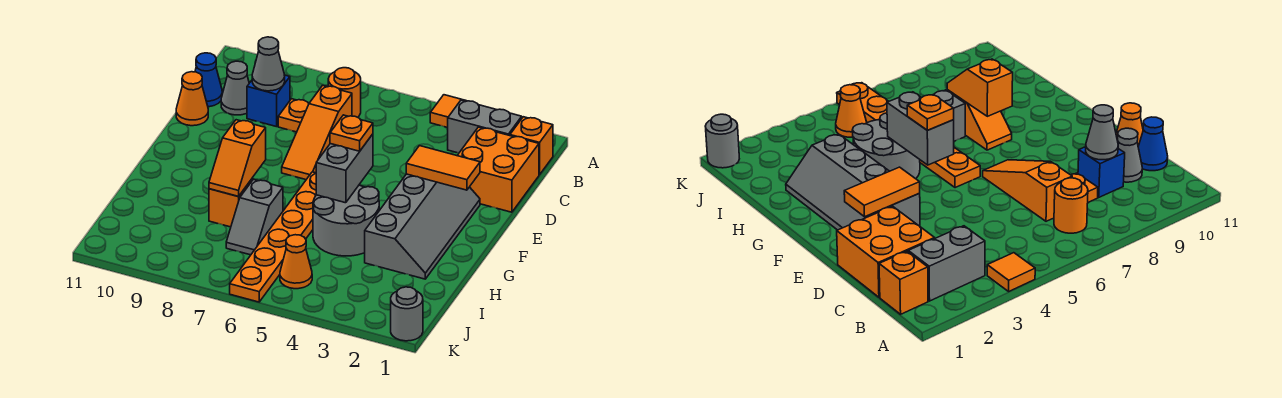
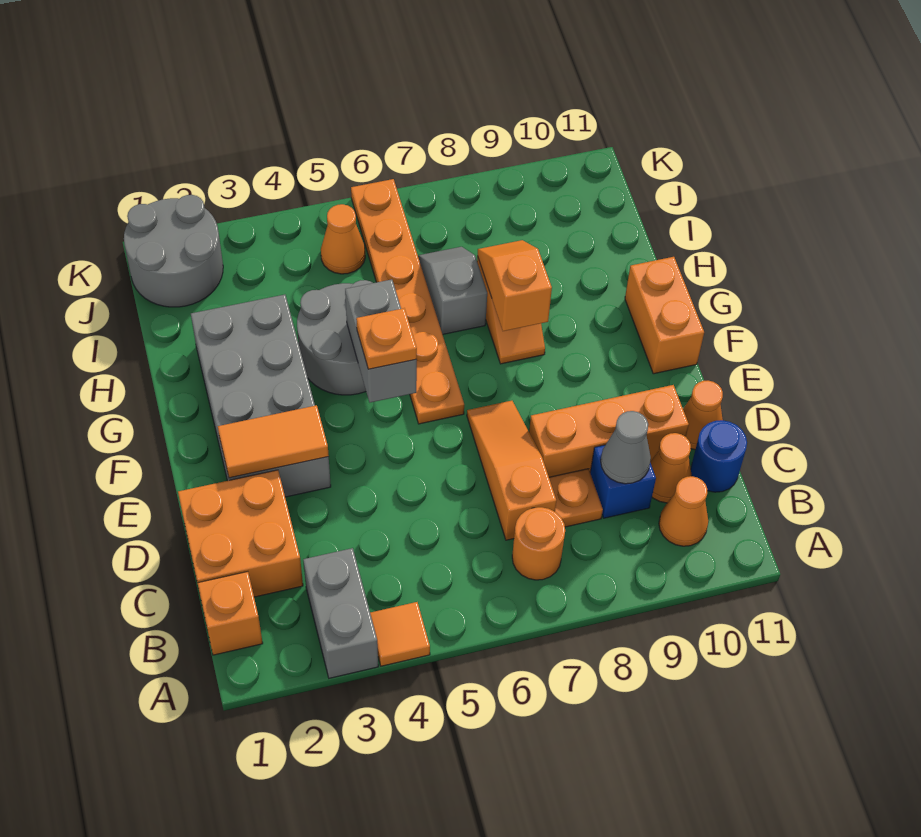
grey 1x2 brick [448,100,522,153] -> grey 1x2 brick turned to [303,548,378,678]
none -> orange 1x1 cone [659,476,708,546]
grey 1x1 cone [221,61,249,115] -> orange 1x1 cone [650,433,692,503]
blue 1x1 cone [195,53,222,107] -> blue 1x1 round brick [691,420,747,492]
none -> orange 1x3 brick [529,385,689,477]
grey 2x4 slope [365,174,480,279] -> grey 2x4 brick [191,295,331,497]
none -> orange 1x2 brick [625,257,704,374]
grey 1x1 round brick [391,287,423,341] -> grey 2x2 round brick [124,195,223,307]

